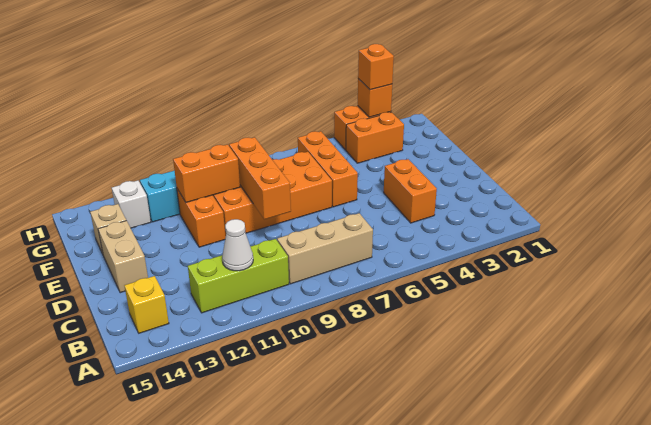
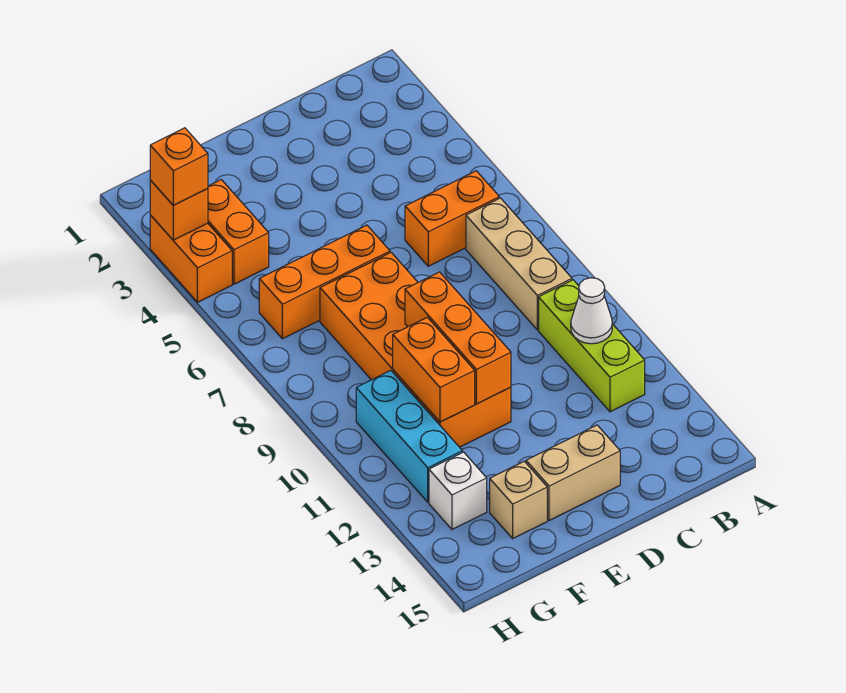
yellow 1x1 brick [124,276,169,333] -> none
orange 1x2 brick [384,159,437,223] -> orange 1x2 brick moved to [405,171,499,266]
orange 1x3 brick [229,137,291,219] -> orange 1x3 brick turned to [405,272,511,404]

